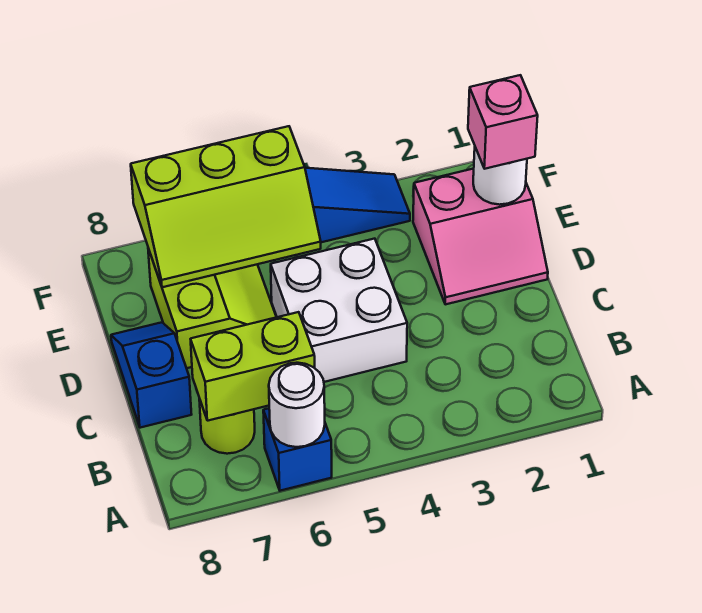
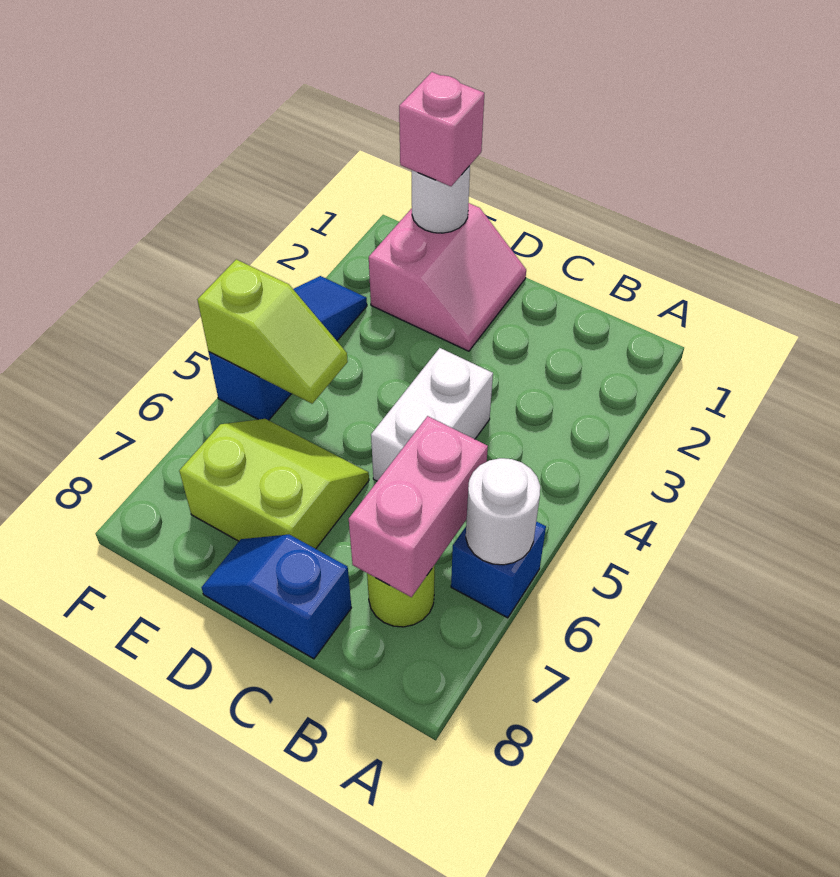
lime 1x2 brick [191,312,315,421] -> pink 1x2 brick [349,416,488,597]
white 2x2 brick [271,239,407,382] -> white 1x2 brick [371,348,493,481]
lime 2x3 slope [131,126,321,287] -> lime 1x2 slope [197,259,348,404]

